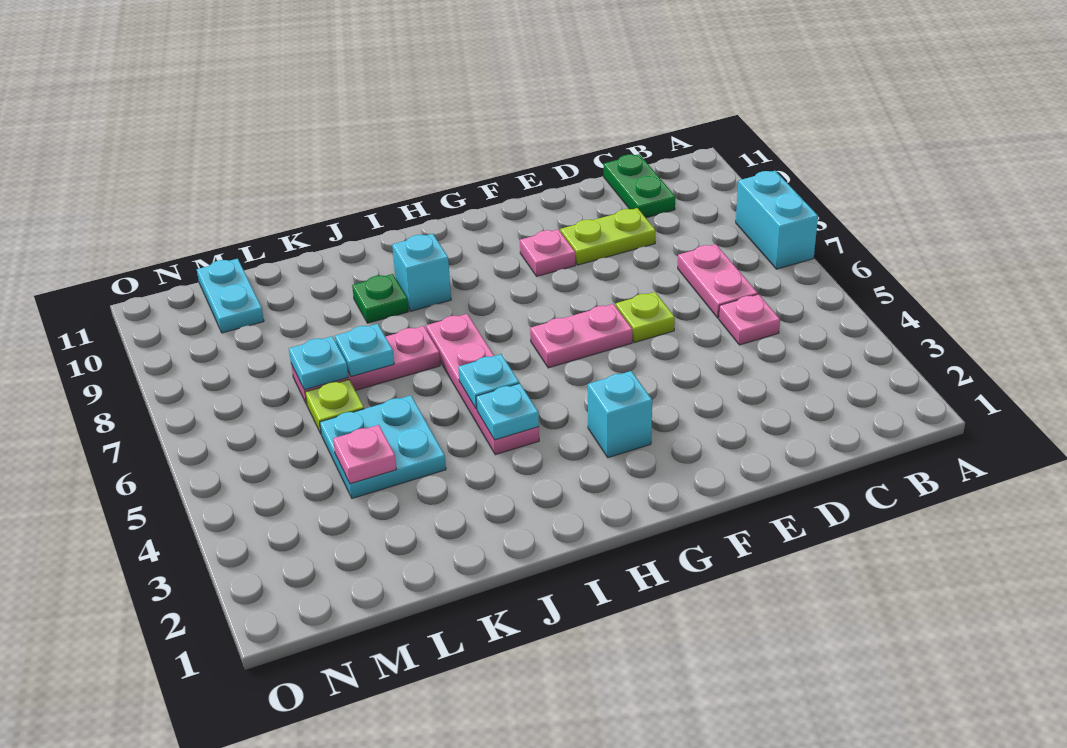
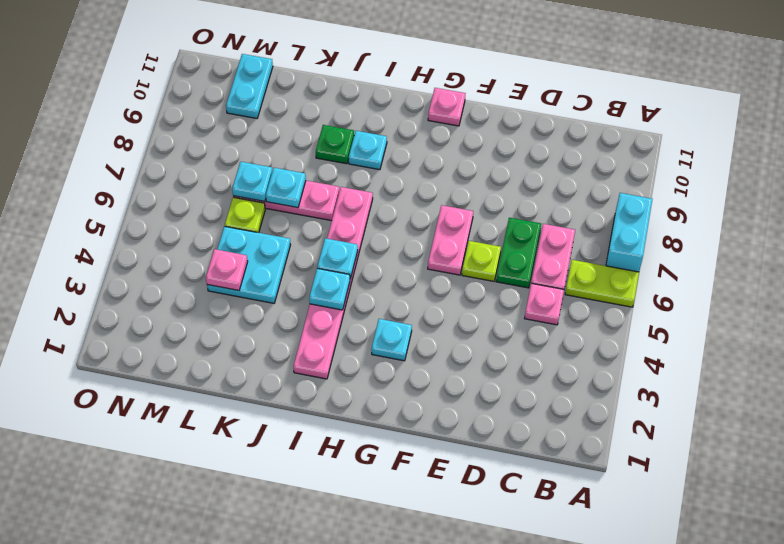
green 1x2 plate [604,154,675,218] -> green 1x2 plate moved to [496,218,541,288]
lime 1x2 plate [560,208,656,265] -> lime 1x2 plate moved to [565,260,639,307]
pink 1x2 plate [530,304,632,368] -> pink 1x2 plate turned to [428,205,473,275]
pink 1x1 plate [520,230,575,276] -> pink 1x1 plate moved to [428,88,466,126]
cyan 1x1 brick [588,371,652,458] -> cyan 1x1 plate [371,319,412,361]
pink 1x4 plate [426,314,539,455] -> pink 1x6 plate [293,187,373,379]
cyan 1x1 brick [392,234,451,311] -> cyan 1x1 plate [349,131,387,170]

